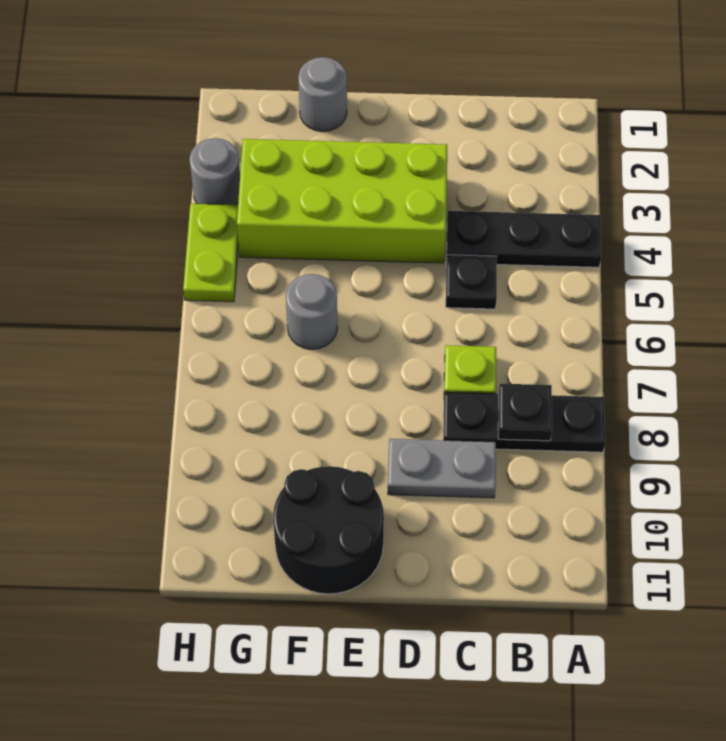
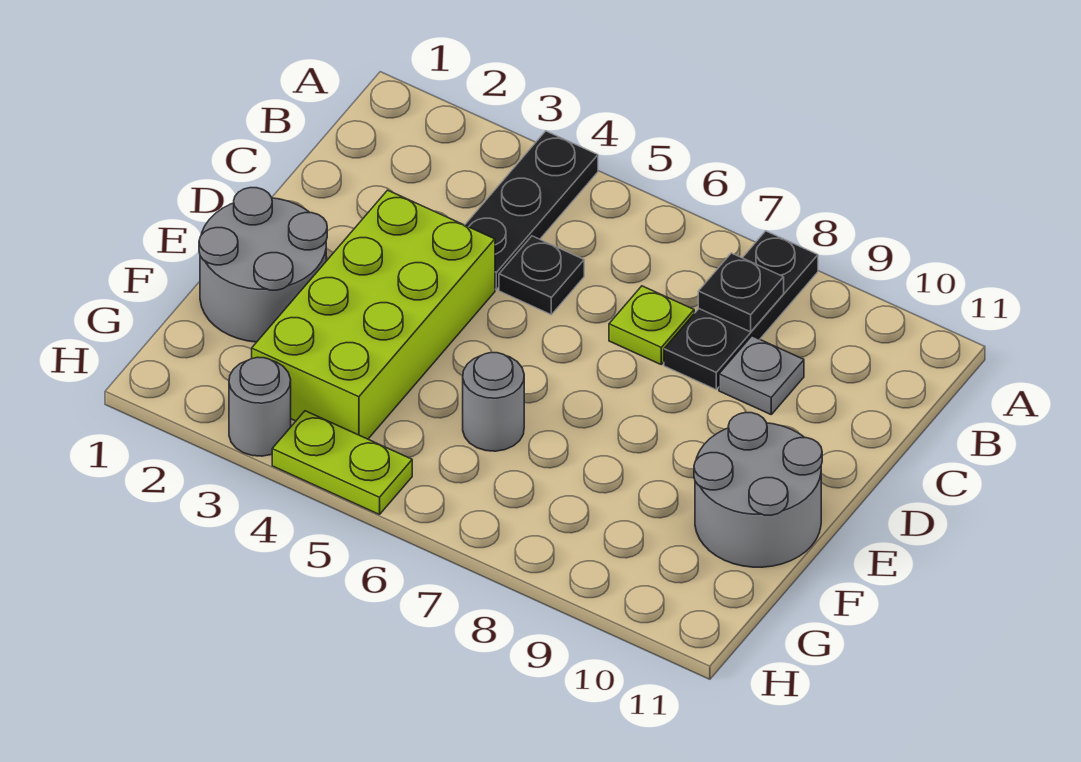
grey 1x2 plate [388,439,496,498] -> grey 1x1 plate [719,336,804,414]
black 2x2 round brick [273,466,384,594] -> grey 2x2 round brick [694,413,822,567]
grey 1x1 round brick [298,57,347,132] -> grey 2x2 round brick [199,188,327,342]

